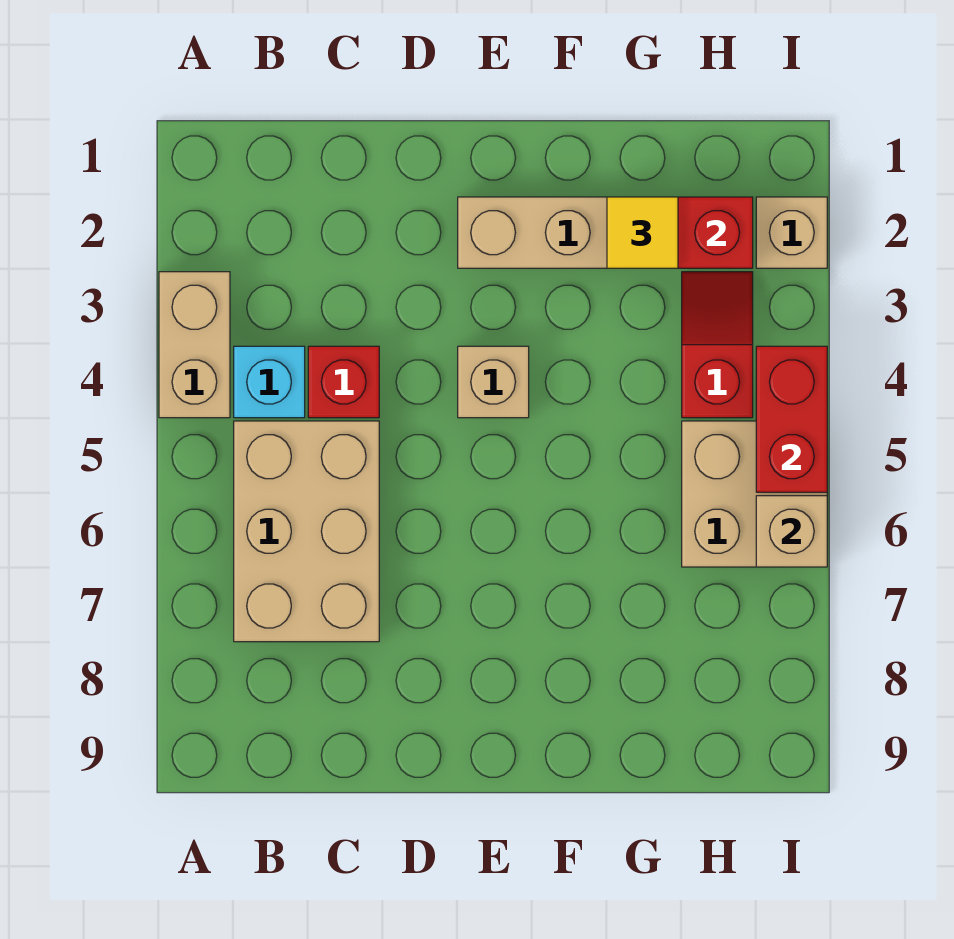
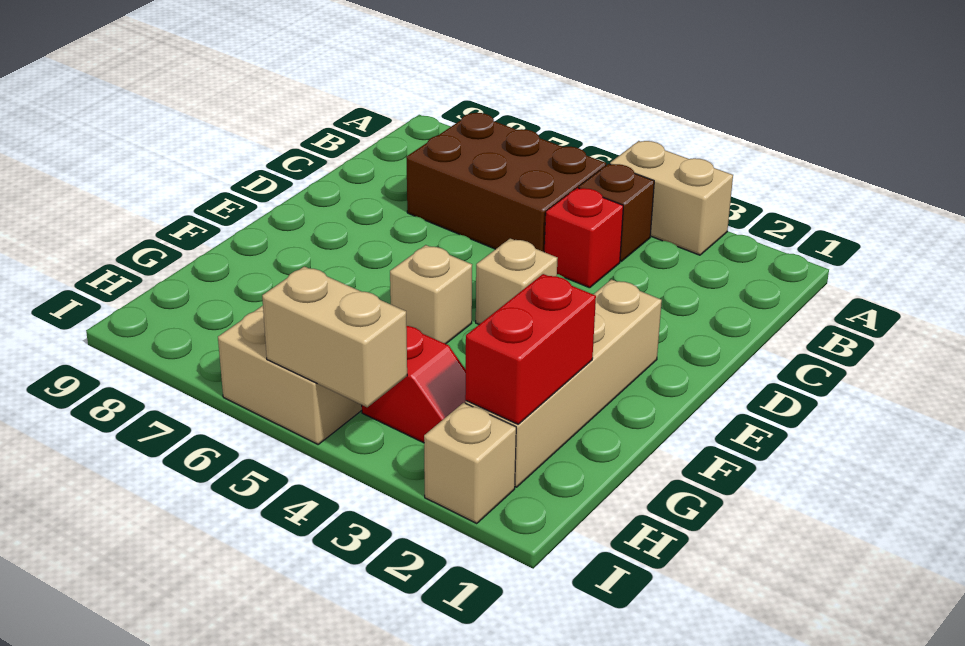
cyan 1x1 brick [234,346,305,418] -> brown 1x1 brick [579,164,654,261]
tan 2x3 brick [234,421,379,642] -> brown 2x3 brick [406,113,606,252]
yellow 1x1 tile [607,197,678,268] -> none
red 1x2 brick [756,346,827,492] -> tan 1x2 brick [262,266,407,407]
tan 1x1 brick [756,496,827,567] -> tan 1x1 brick moved to [390,245,472,344]

